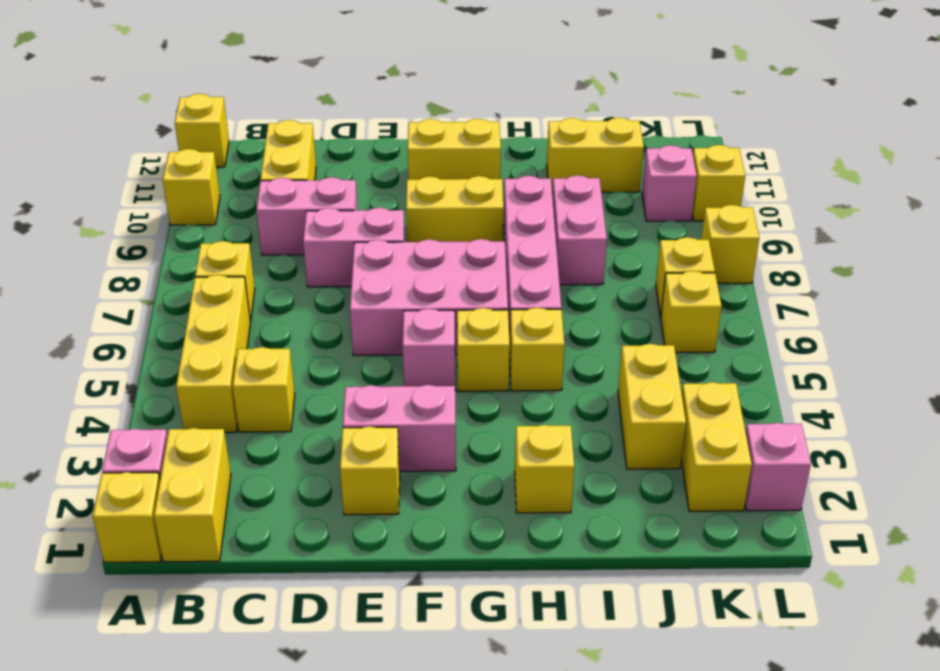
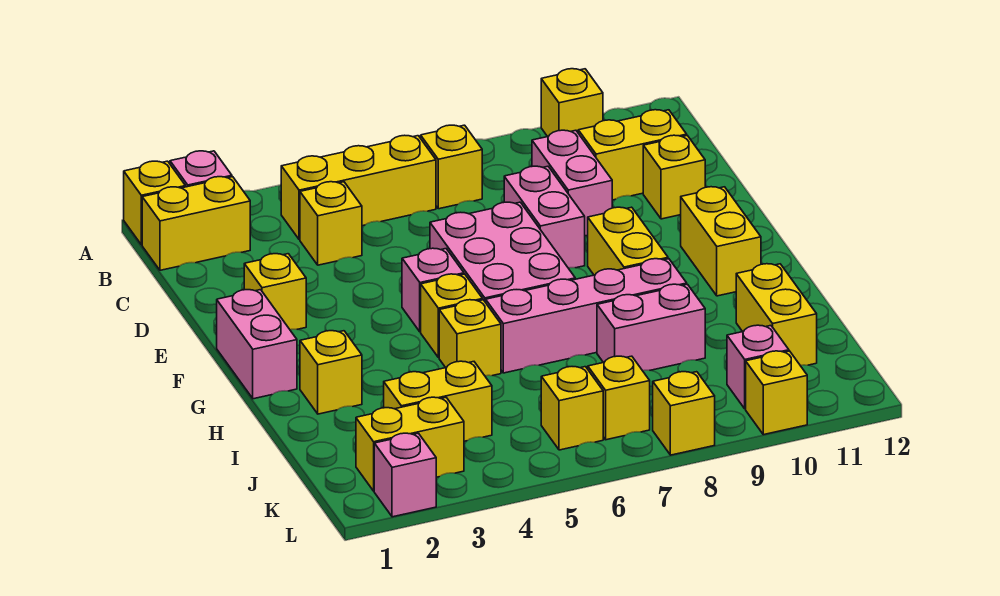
yellow 1x1 brick [175,94,229,167] -> yellow 1x1 brick moved to [643,135,705,219]
pink 1x2 brick [343,385,456,471] -> pink 1x2 brick moved to [217,290,297,399]

